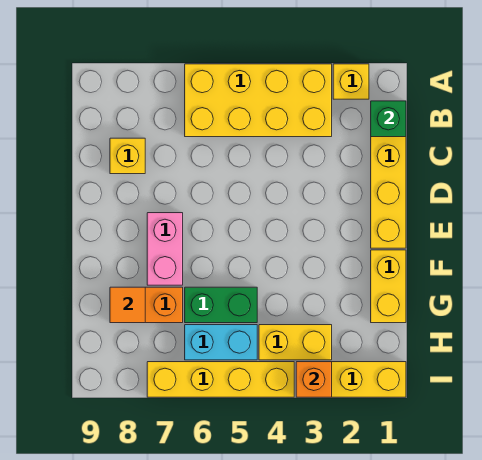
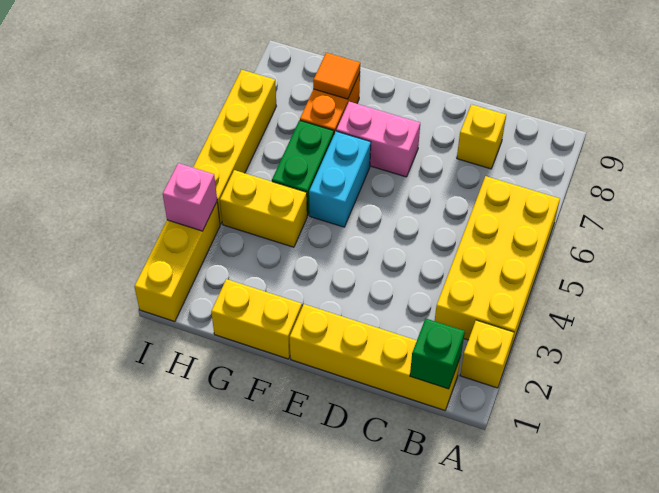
yellow 1x2 brick [259,325,332,360] -> yellow 1x2 brick turned to [220,170,307,247]
cyan 1x2 brick [185,325,257,360] -> cyan 1x2 brick moved to [309,131,371,227]
orange 1x1 brick [296,362,332,397] -> pink 1x1 brick [163,163,217,231]

